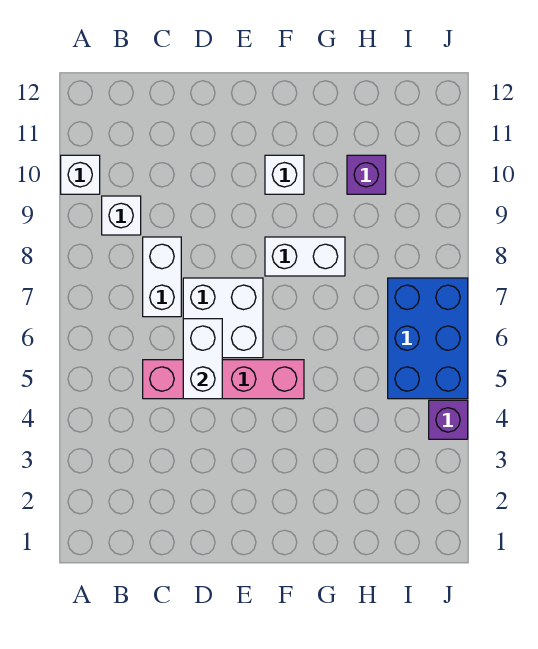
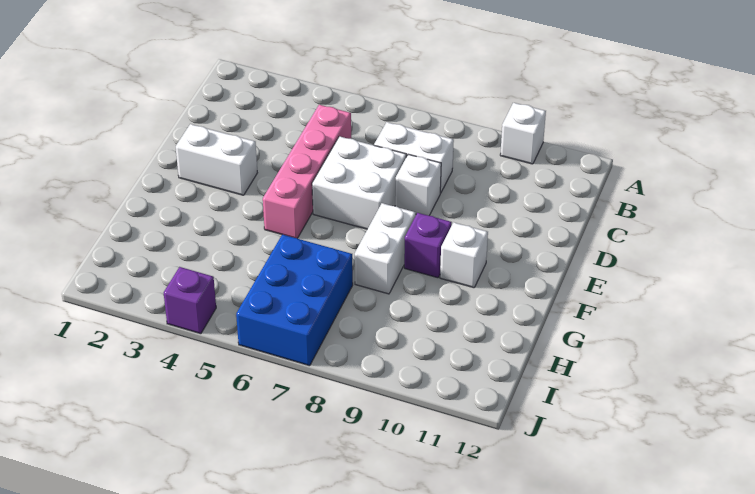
white 1x1 brick [102,196,141,235] -> white 1x1 brick moved to [395,154,441,216]
white 1x2 brick [183,319,222,399] -> white 1x2 brick moved to [176,124,257,195]
purple 1x1 brick [347,155,386,194] -> purple 1x1 brick moved to [404,213,452,278]
blue 2x3 brick [388,278,468,399] -> blue 2x3 brick turned to [236,235,353,366]

